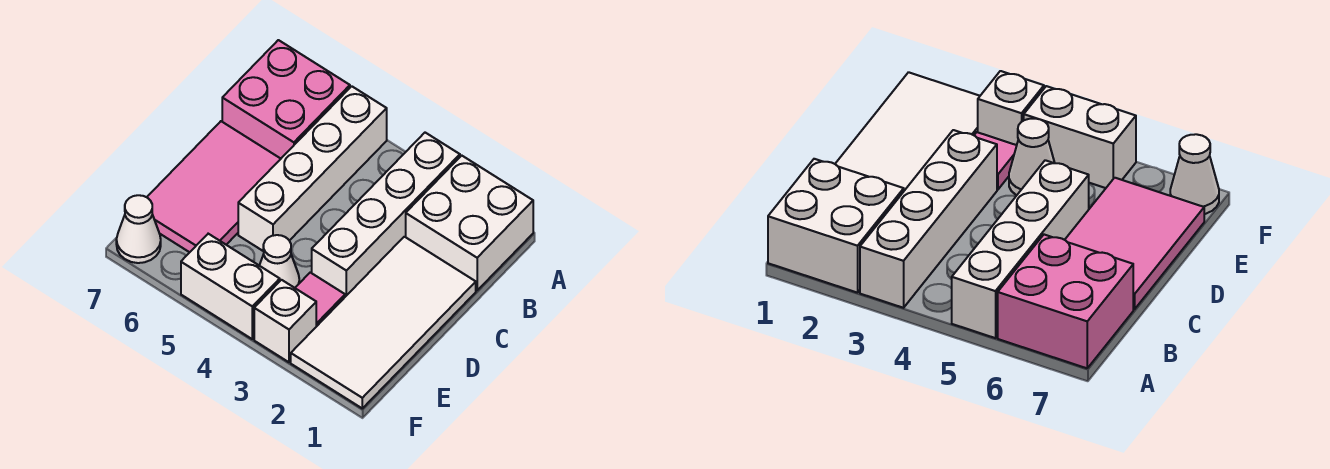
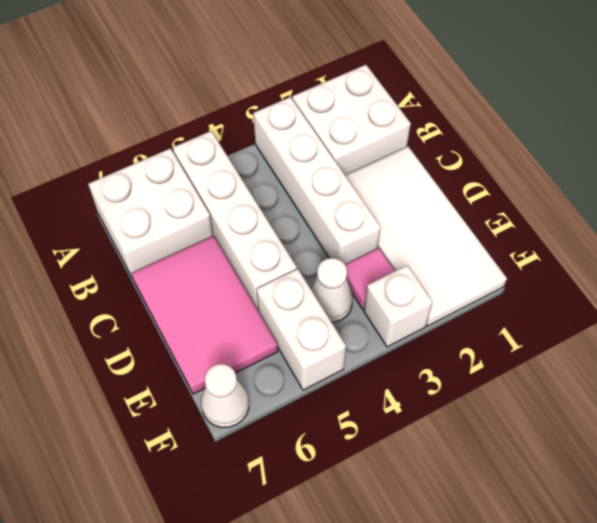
pink 2x2 brick [222,40,350,159] -> white 2x2 brick [88,148,213,278]
white 1x2 brick [181,234,280,339] -> white 1x2 brick turned to [257,269,346,390]

